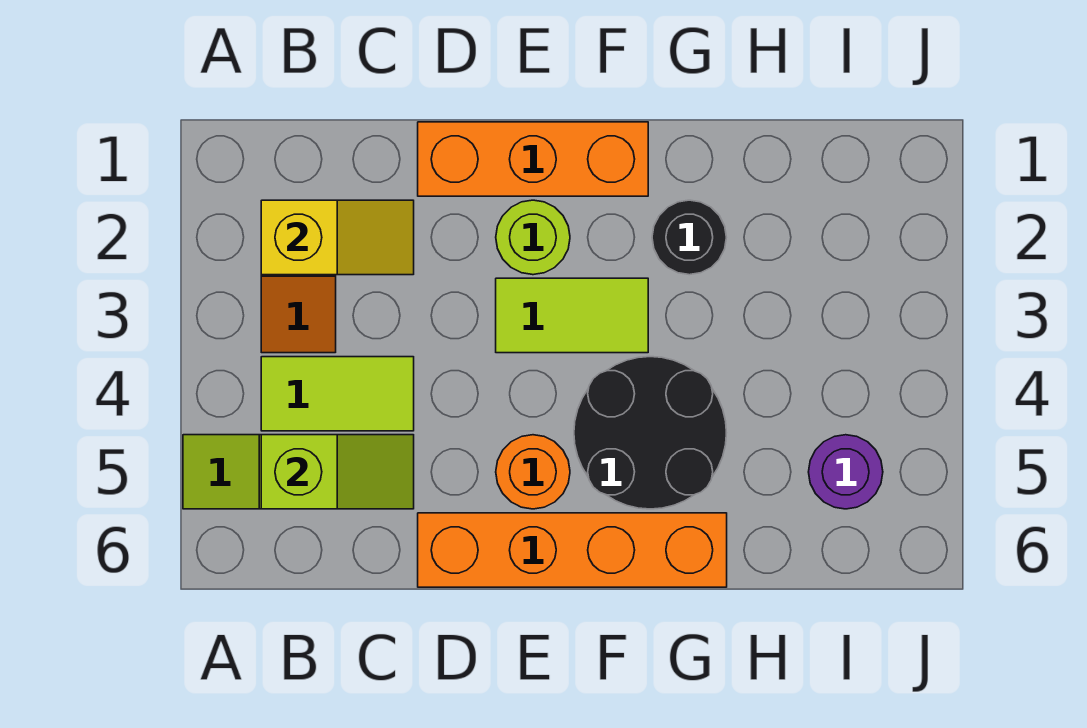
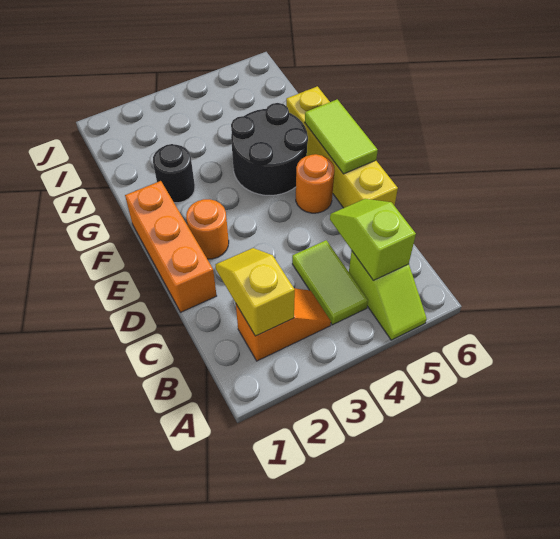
orange 1x4 brick [418,513,727,587] -> yellow 1x4 brick [286,86,398,208]
lime 1x1 round brick [496,200,570,275] -> orange 1x1 round brick [186,199,229,259]
lime 1x2 tile [496,278,648,353] -> lime 1x2 tile moved to [305,99,378,174]
purple 1x1 round brick [809,435,883,509] -> none

